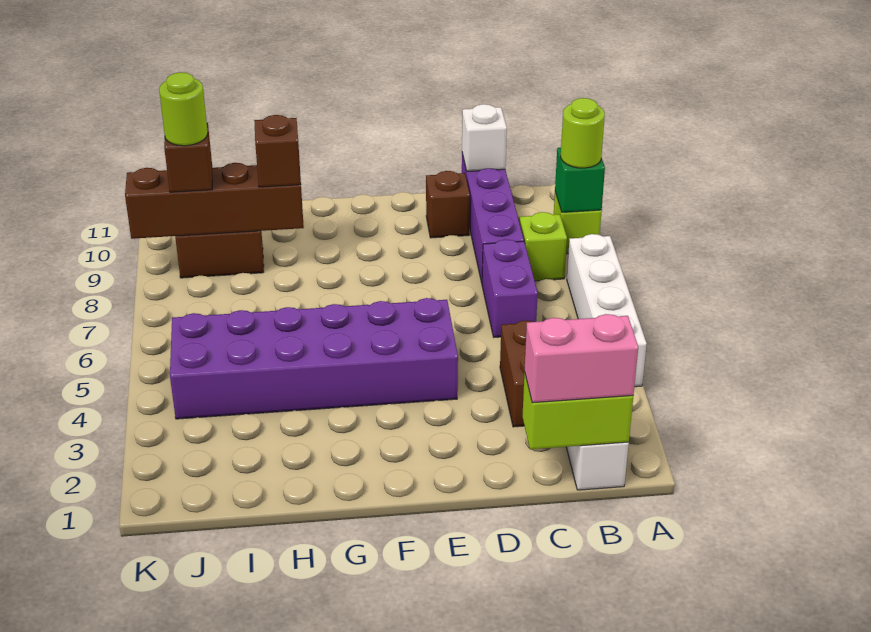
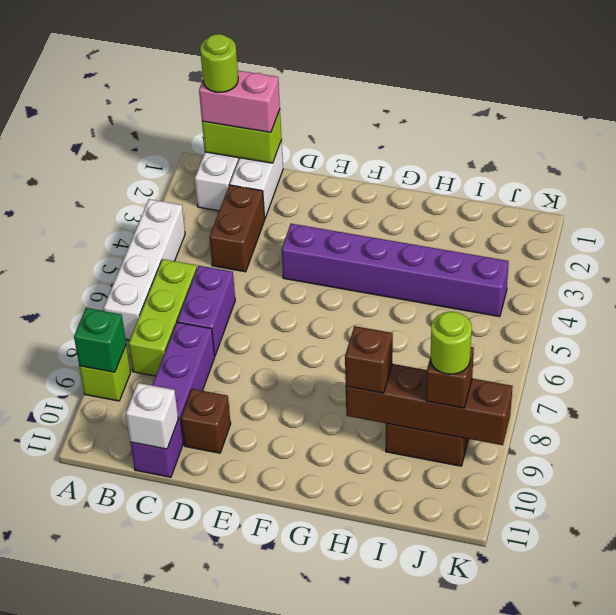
lime 1x1 round brick [561,98,605,168] -> lime 1x1 round brick moved to [200,34,238,92]
lime 1x1 brick [520,212,567,281] -> lime 1x3 brick [129,259,197,376]
none -> white 1x2 brick [230,140,283,218]
purple 2x6 brick [170,298,458,419] -> purple 1x6 brick [282,224,509,317]

